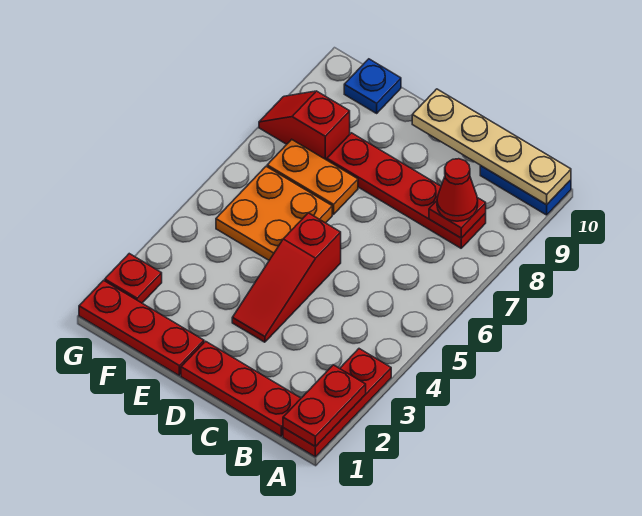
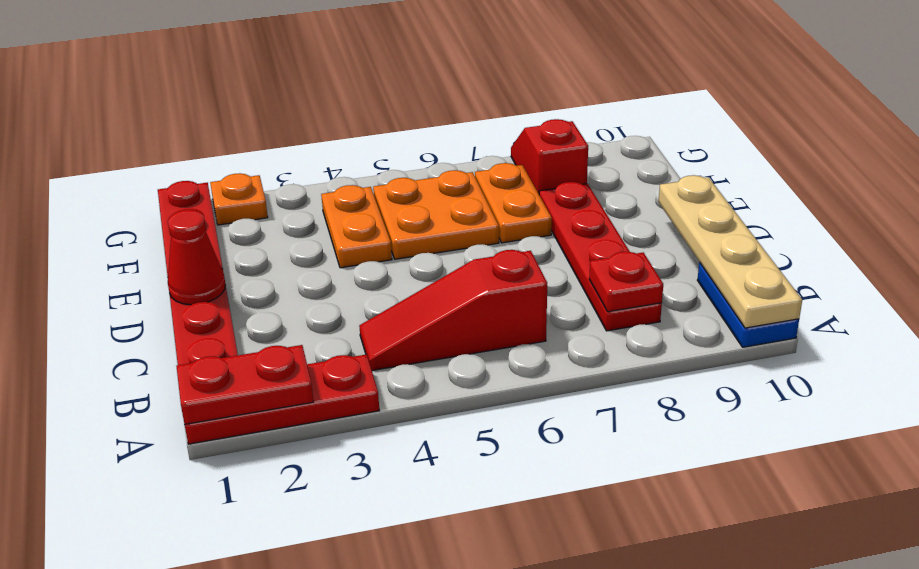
red 1x1 cone [437,159,478,221] -> red 1x1 cone moved to [168,210,225,305]
red 1x3 slope [232,213,341,342] -> red 1x3 slope moved to [359,250,547,371]
none -> orange 1x2 plate [321,185,392,268]
blue 1x1 plate [344,59,401,113] -> none
red 1x1 plate [105,254,162,303] -> orange 1x1 plate [210,173,268,225]

